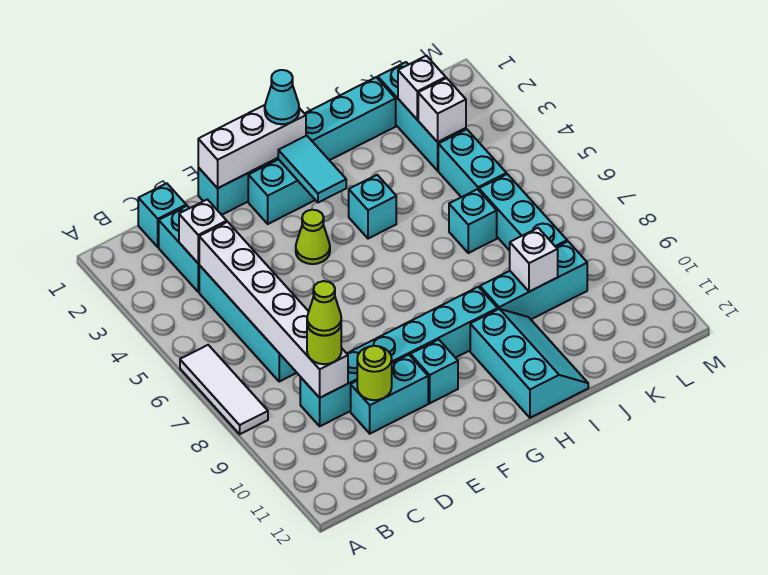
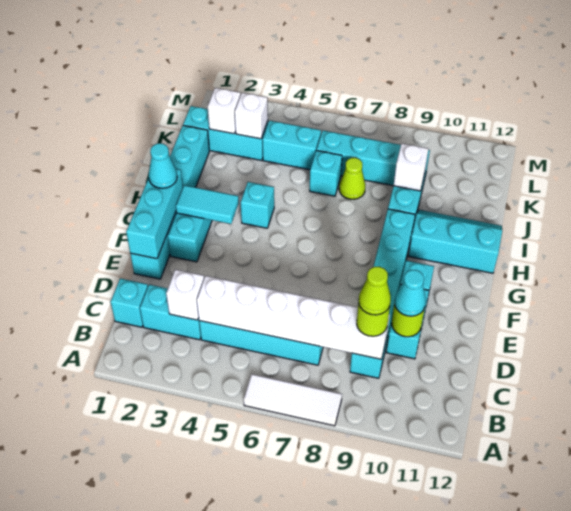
none -> cyan 1x1 cone [395,270,426,316]
white 1x3 brick [198,105,306,188] -> cyan 1x3 brick [126,169,183,259]
lime 1x1 cone [296,210,330,264] -> lime 1x1 cone moved to [339,158,365,199]

